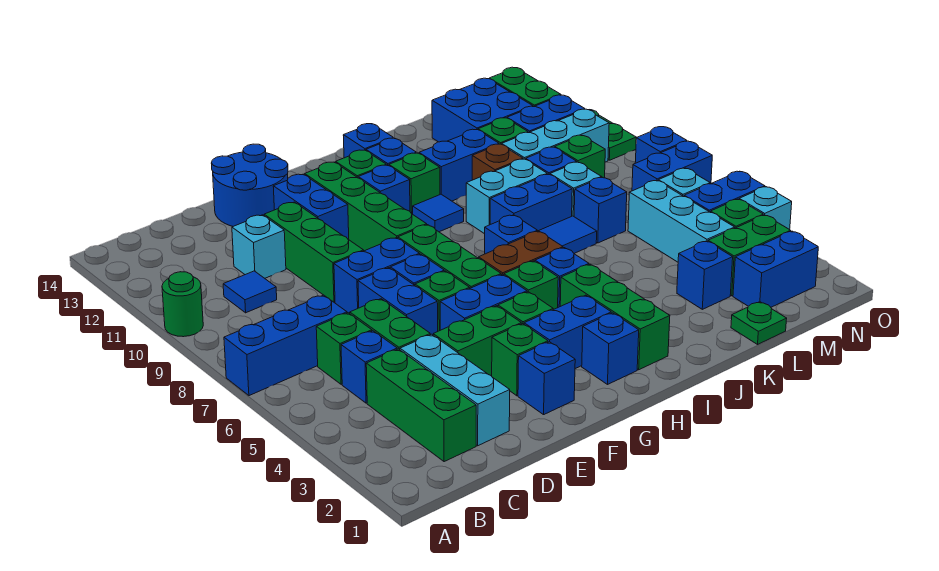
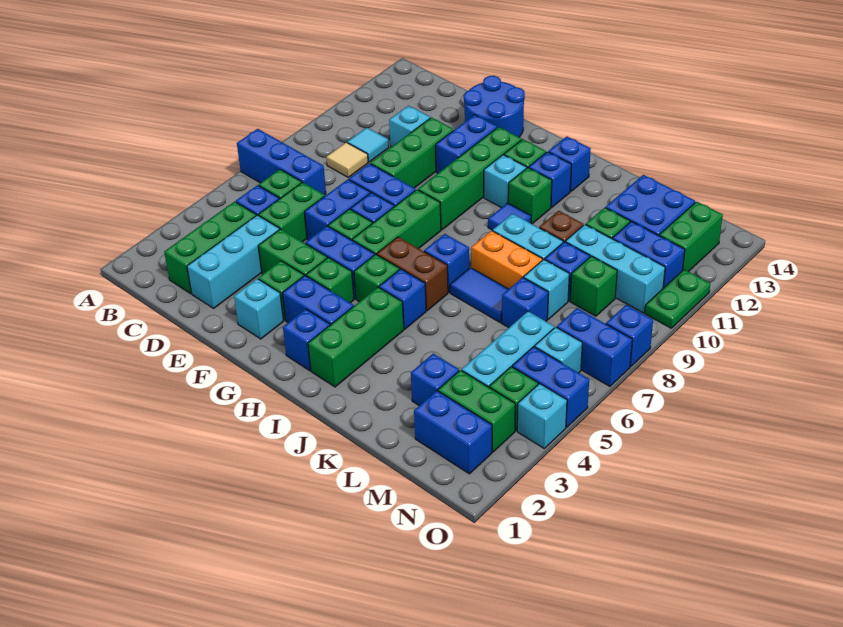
green 1x1 round brick [162,272,203,337] -> none
none -> tan 1x1 tile [326,142,368,177]
blue 1x1 tile [223,271,277,313] -> cyan 1x1 tile [347,128,389,162]
blue 1x1 brick [518,342,575,415] -> cyan 1x1 brick [234,279,283,339]
blue 1x1 brick [358,165,410,211] -> cyan 1x1 brick [484,155,527,208]
blue 1x2 brick [490,174,572,231] -> orange 1x2 brick [471,231,542,289]
blue 1x2 brick [419,129,499,201] -> none
green 1x1 plate [731,302,787,344] -> none

